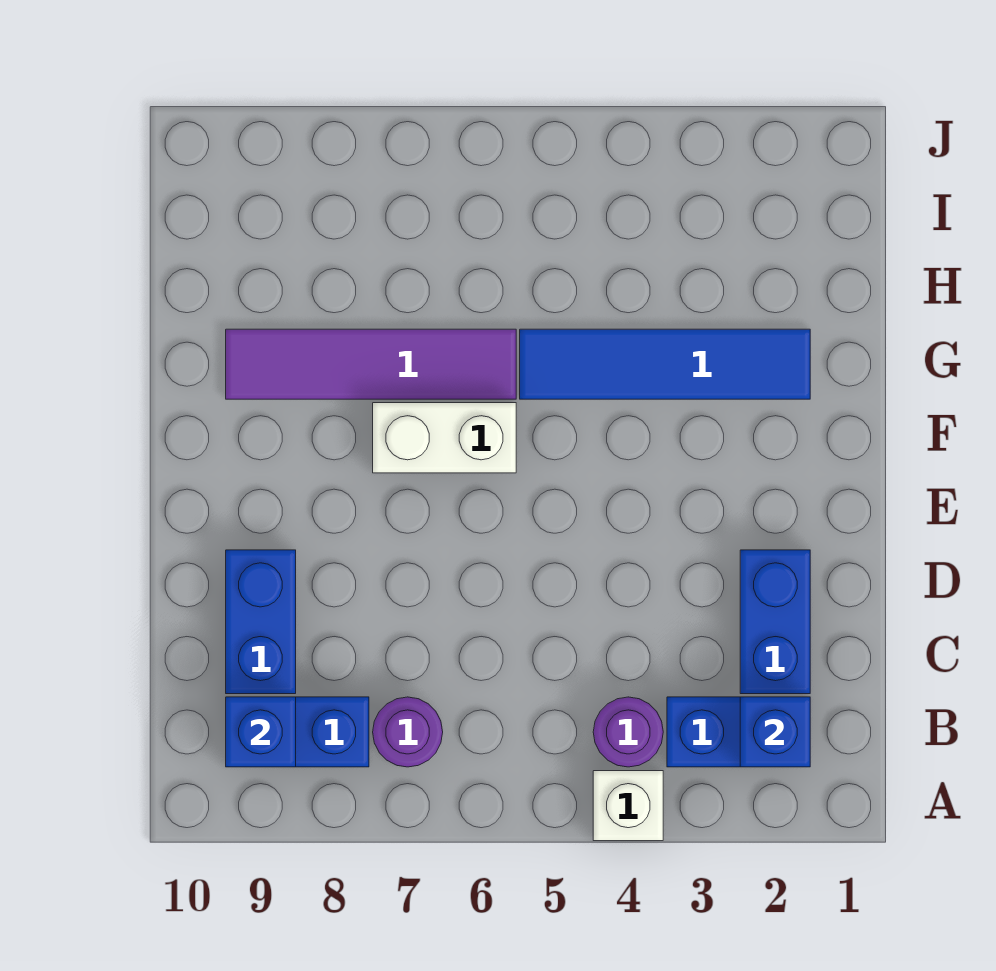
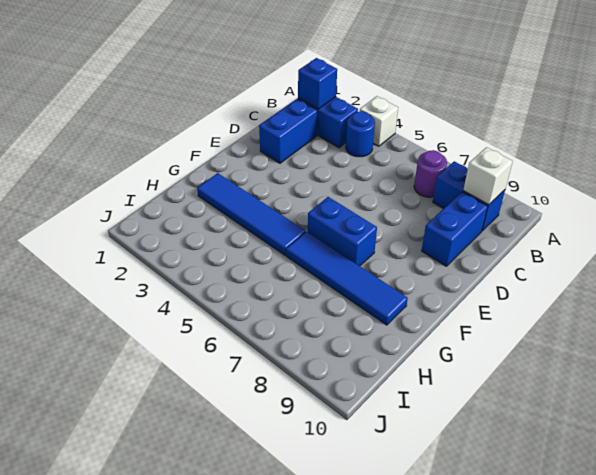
purple 1x1 round brick [593,697,663,767] -> blue 1x1 round brick [346,111,375,157]
blue 1x1 brick [226,697,296,767] -> white 1x1 brick [463,147,513,205]
white 1x2 brick [373,403,516,473] -> blue 1x2 brick [308,197,377,266]
purple 1x4 tile [226,329,516,399] -> blue 1x4 tile [286,232,408,325]

